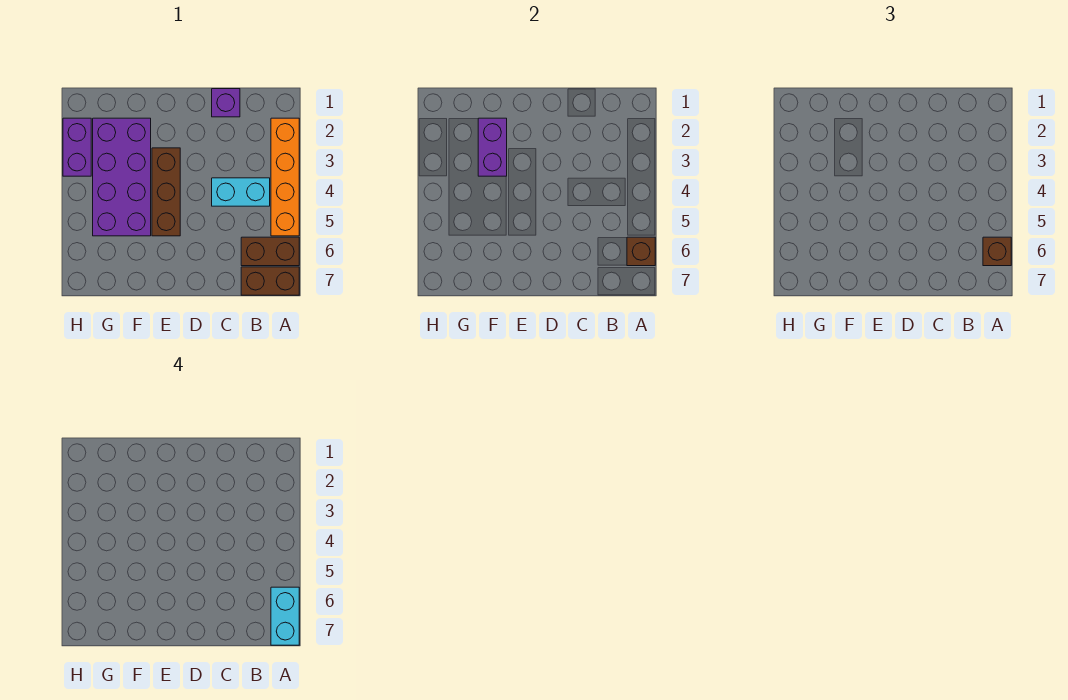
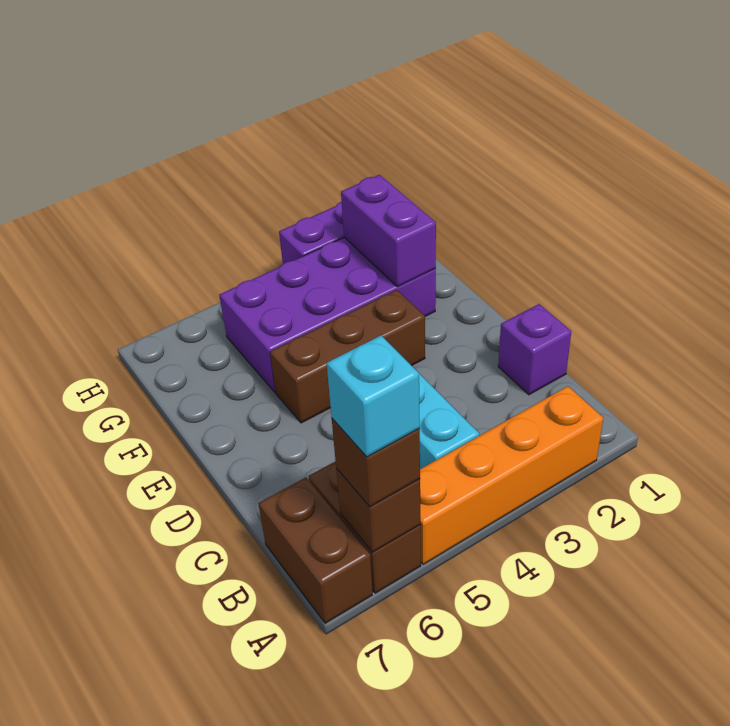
cyan 1x2 brick [271,587,299,645] -> cyan 1x1 brick [327,336,420,457]
purple 1x2 brick [478,118,507,176] -> purple 1x2 brick turned to [341,175,436,287]

